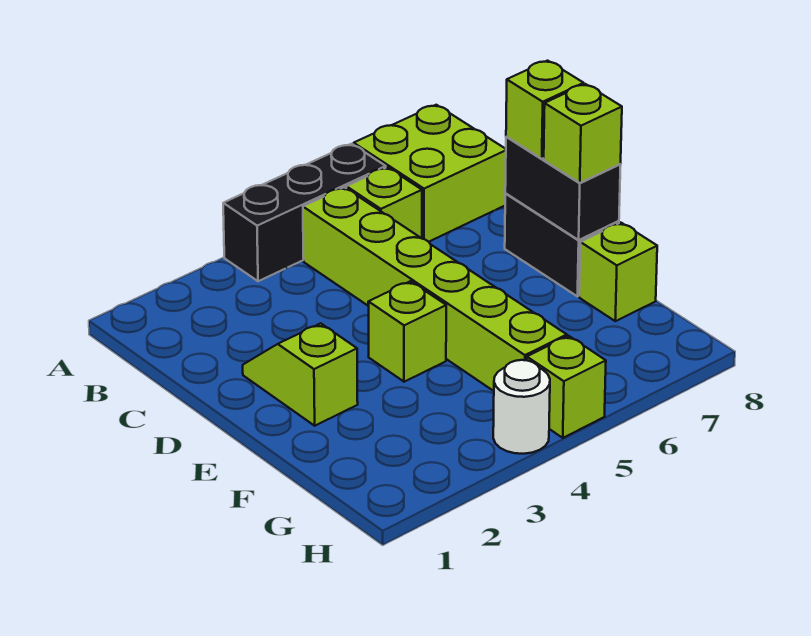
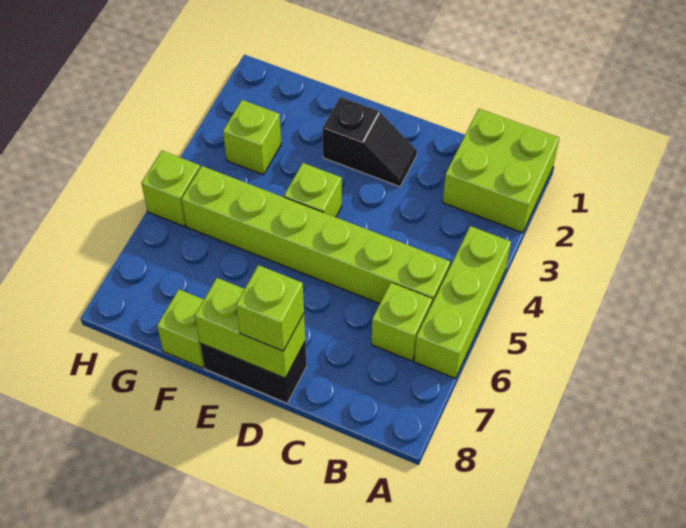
black 1x3 brick [223,144,386,281] -> lime 1x3 brick [414,226,511,378]
lime 2x2 brick [354,105,506,242] -> lime 2x2 brick moved to [443,109,559,233]
lime 1x2 slope [243,323,358,426] -> black 1x2 slope [322,97,417,187]
black 1x2 brick [505,137,621,240] -> lime 1x2 brick [195,278,305,378]
lime 1x1 brick [544,84,622,183] -> lime 1x1 brick moved to [223,100,281,175]
white 1x1 round brick [493,360,550,454] -> none

